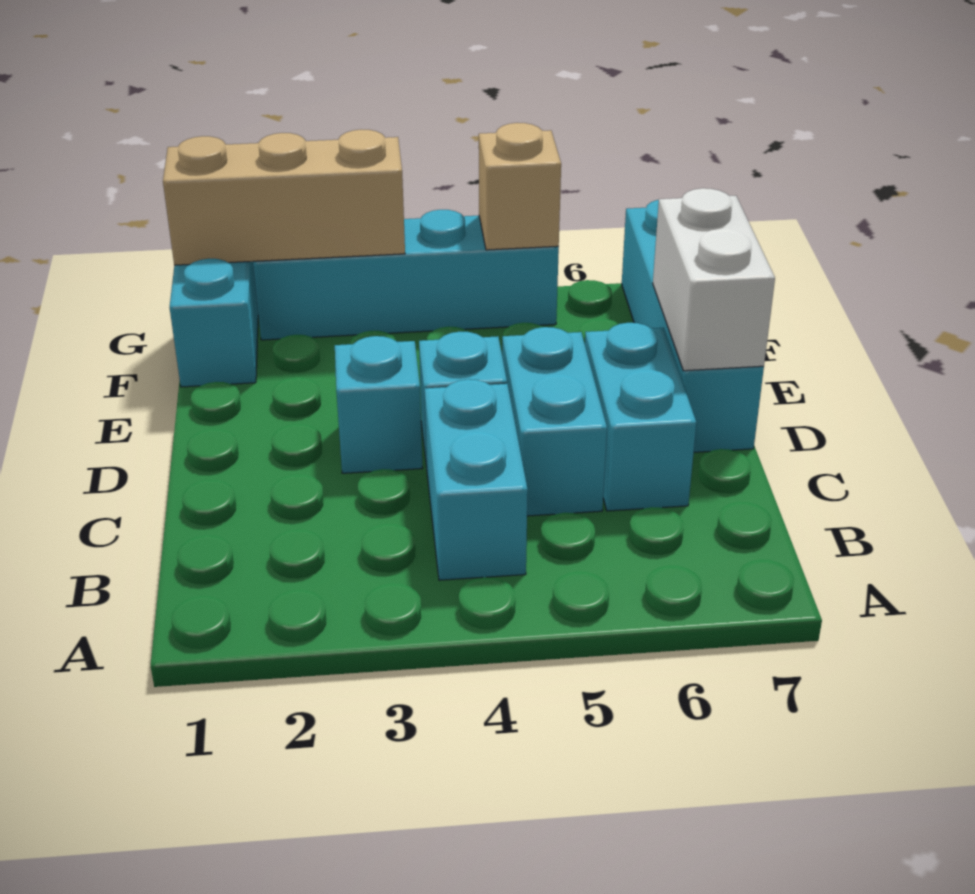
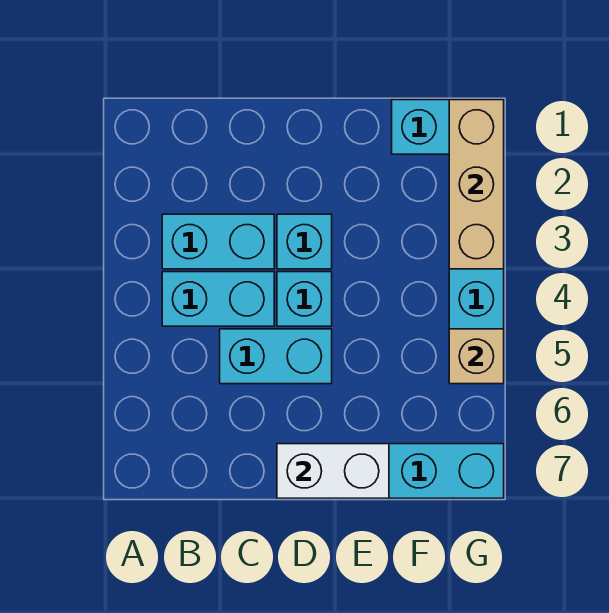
cyan 1x2 brick [585,323,697,511] -> cyan 1x2 brick moved to [162,214,274,269]

